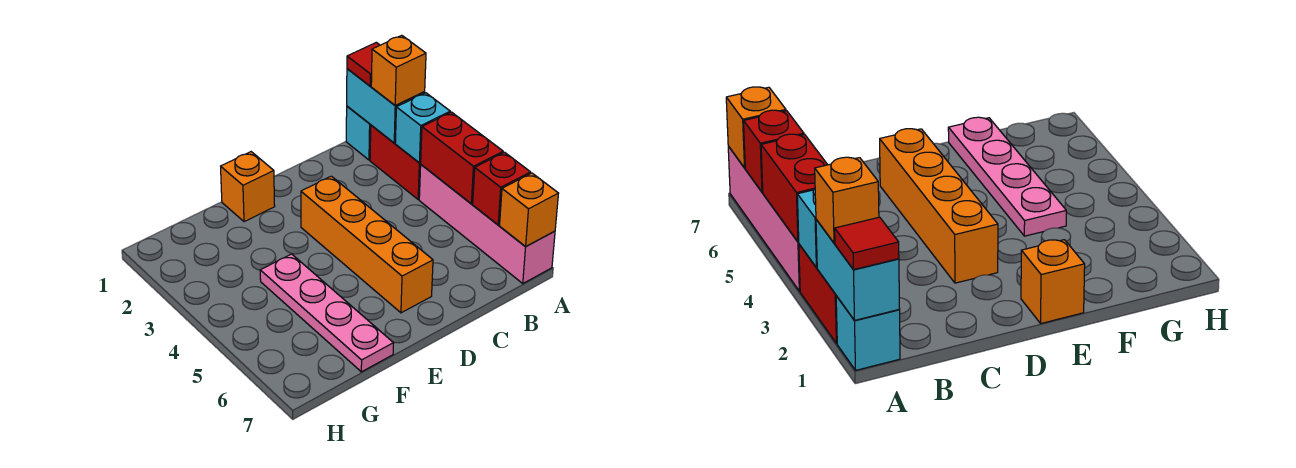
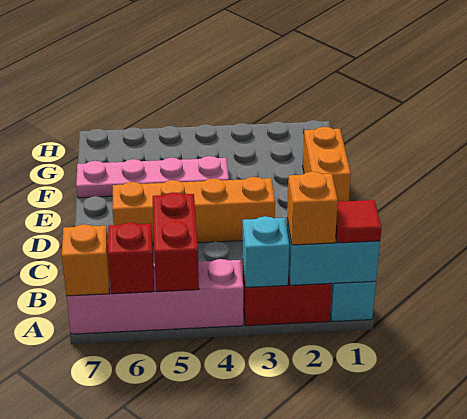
red 1x2 brick [421,112,503,204] -> red 1x2 brick turned to [153,192,199,292]
orange 1x1 brick [221,152,275,222] -> orange 1x2 brick [303,126,351,202]

